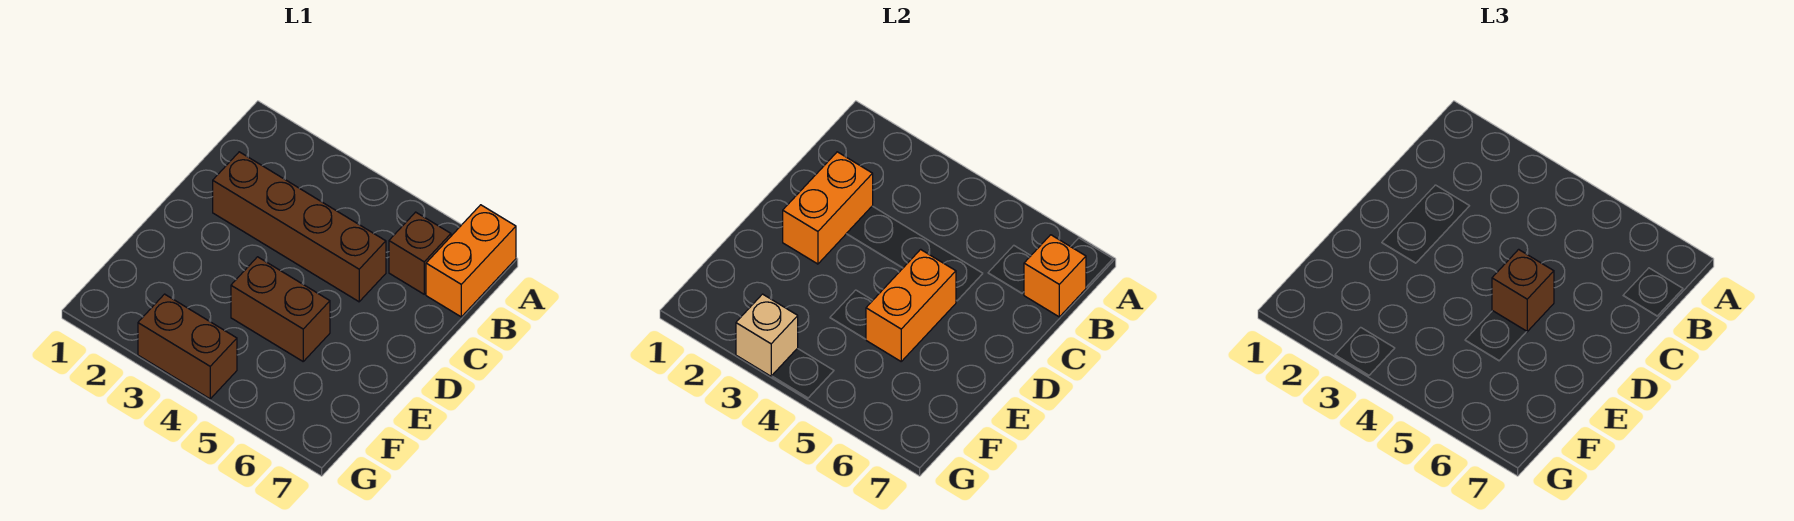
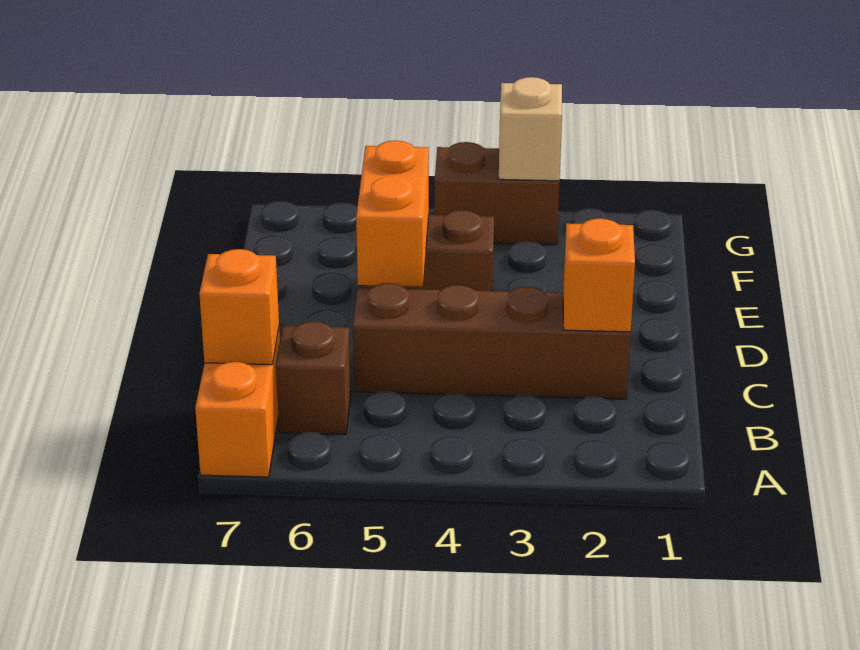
orange 1x2 brick [783,152,873,264] -> orange 1x1 brick [563,218,635,332]
brown 1x1 brick [1492,249,1554,332] -> none

